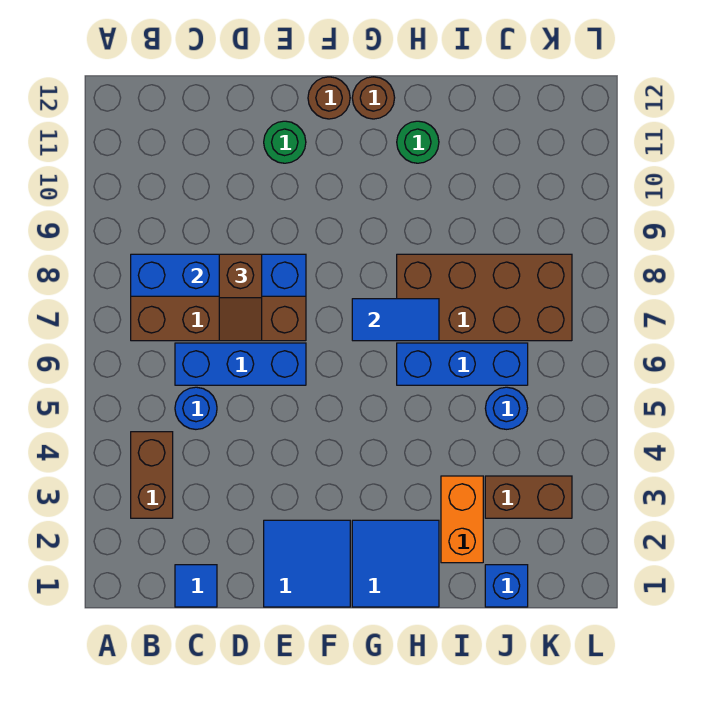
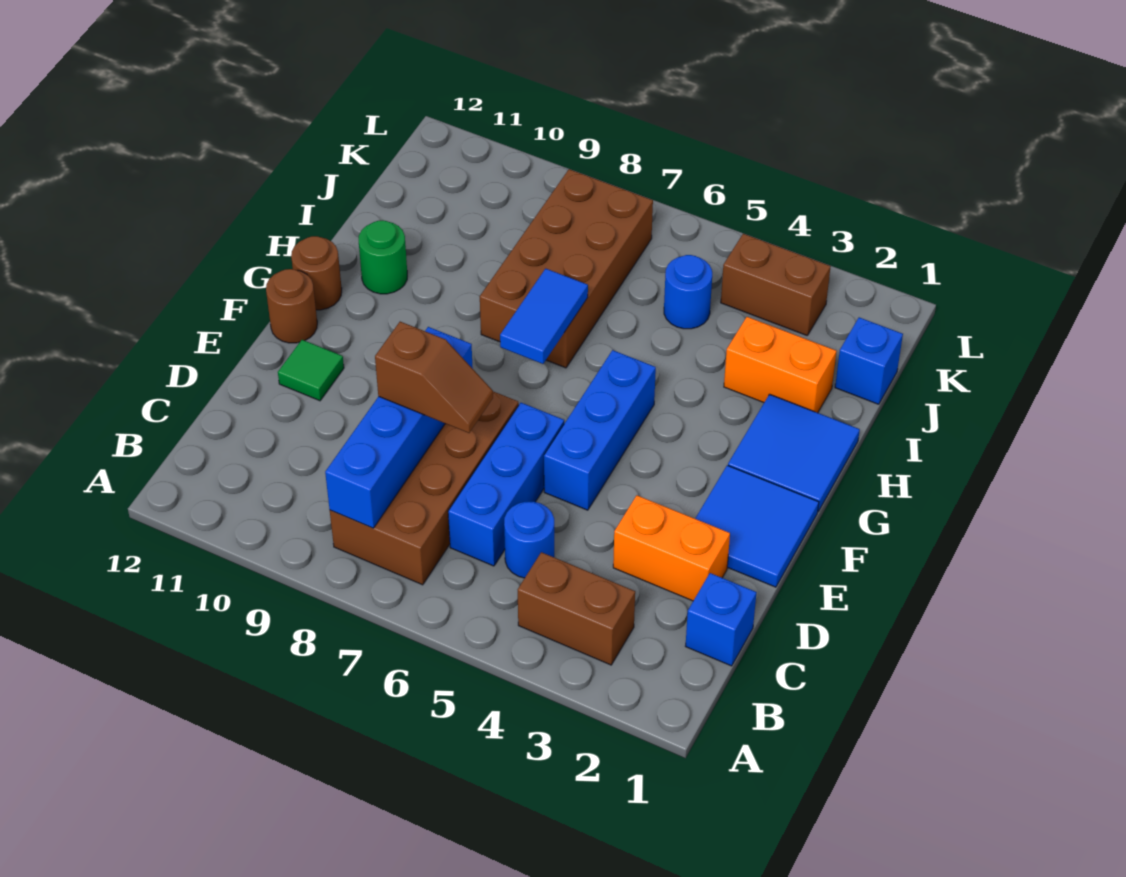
blue 1x1 tile [175,565,217,607] -> blue 1x1 brick [686,573,757,666]
none -> orange 1x2 brick [613,495,730,601]
green 1x1 round brick [264,121,306,163] -> green 1x1 tile [278,340,344,401]
blue 1x3 brick [397,343,528,385] -> blue 1x3 brick moved to [544,350,656,510]
brown 1x2 brick [485,476,572,518] -> brown 1x2 brick turned to [721,234,831,335]

